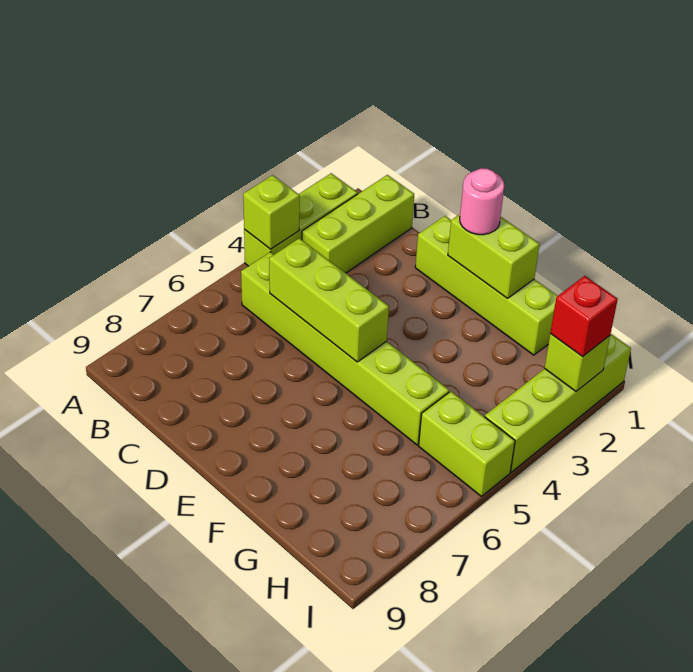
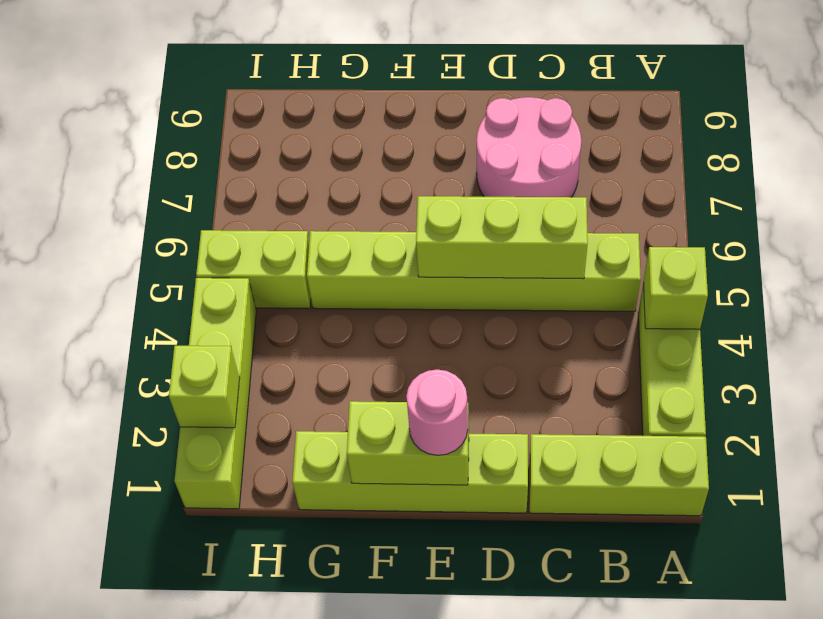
lime 1x3 brick [302,175,414,273] -> lime 1x3 brick turned to [529,434,709,516]
none -> pink 2x2 round brick [477,97,581,197]
red 1x1 brick [550,276,618,356] -> none

